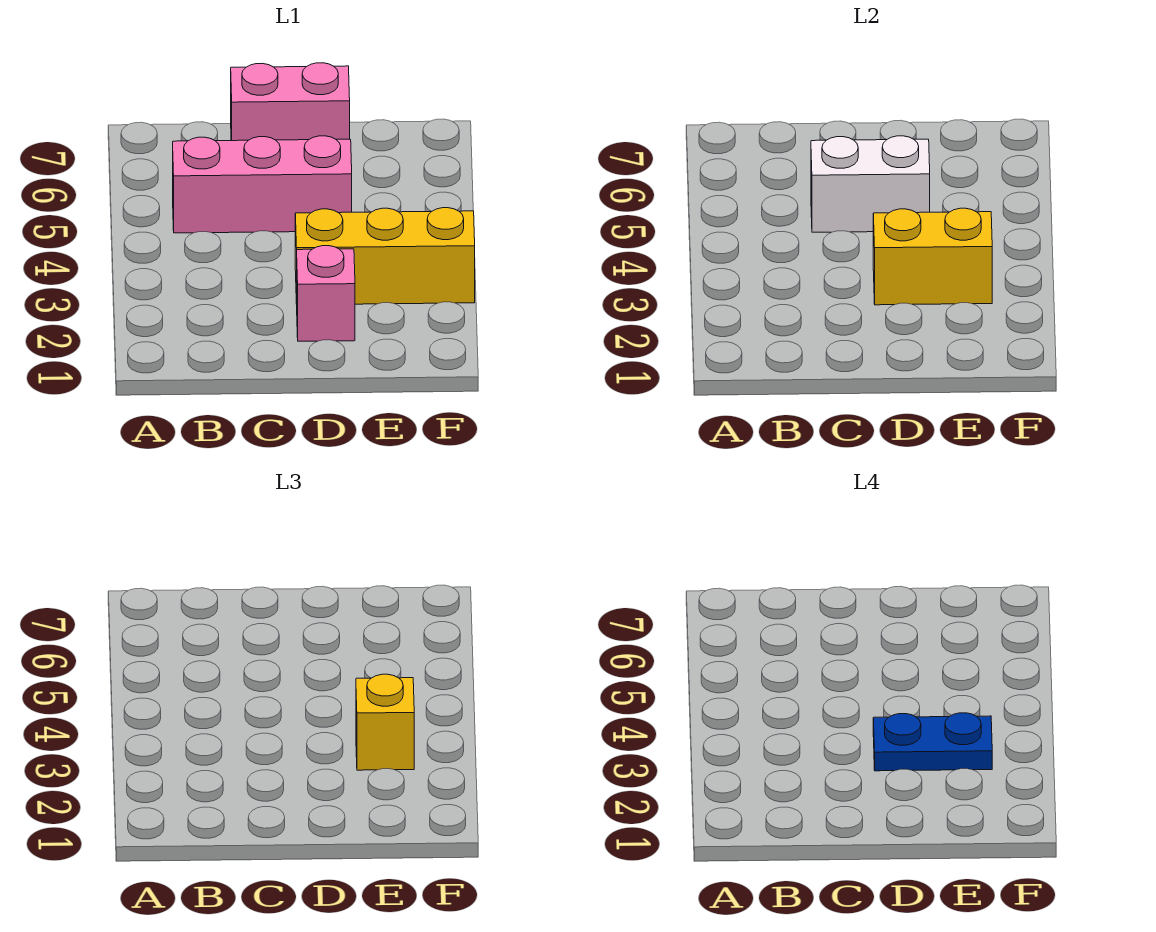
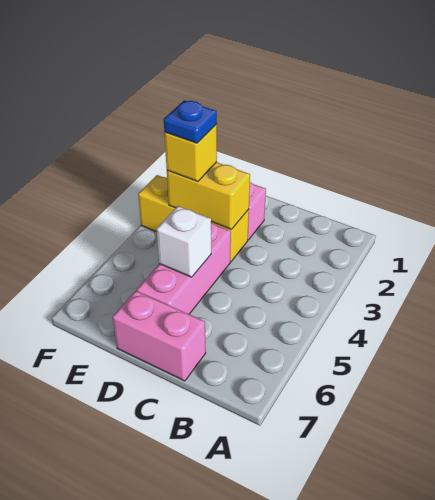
pink 1x3 brick [173,136,352,233] -> pink 1x3 brick turned to [137,223,231,314]
white 1x2 brick [811,136,930,232] -> white 1x1 brick [157,206,211,277]
blue 1x2 plate [873,713,992,771] -> blue 1x1 plate [164,100,217,143]

